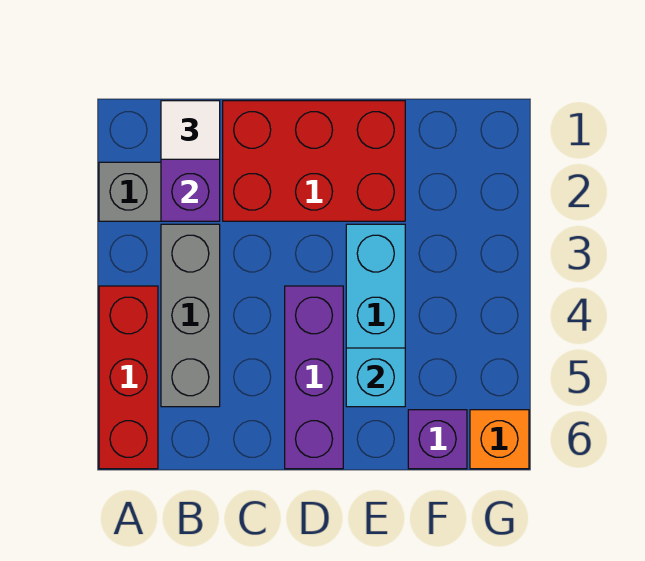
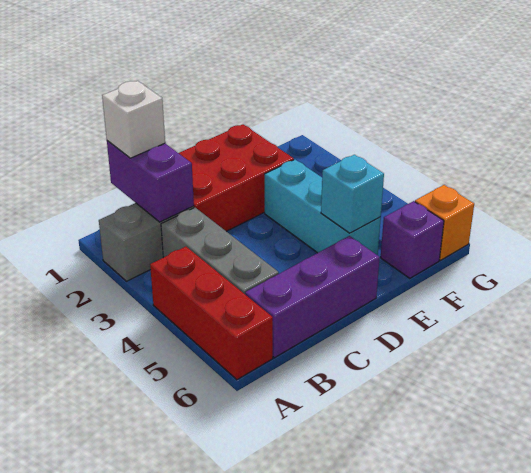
white 1x1 tile [161,101,220,159] -> white 1x1 brick [102,81,165,158]
purple 1x3 brick [285,286,343,469] -> purple 1x3 brick turned to [245,236,380,358]

